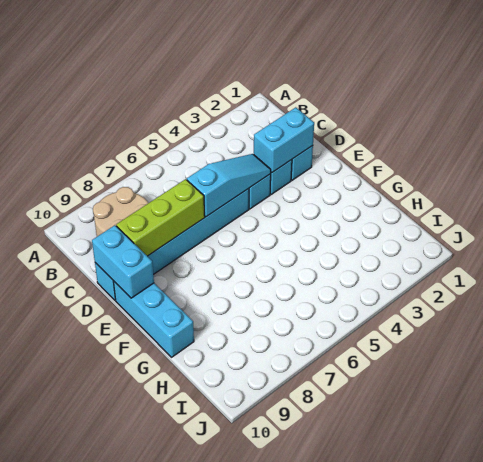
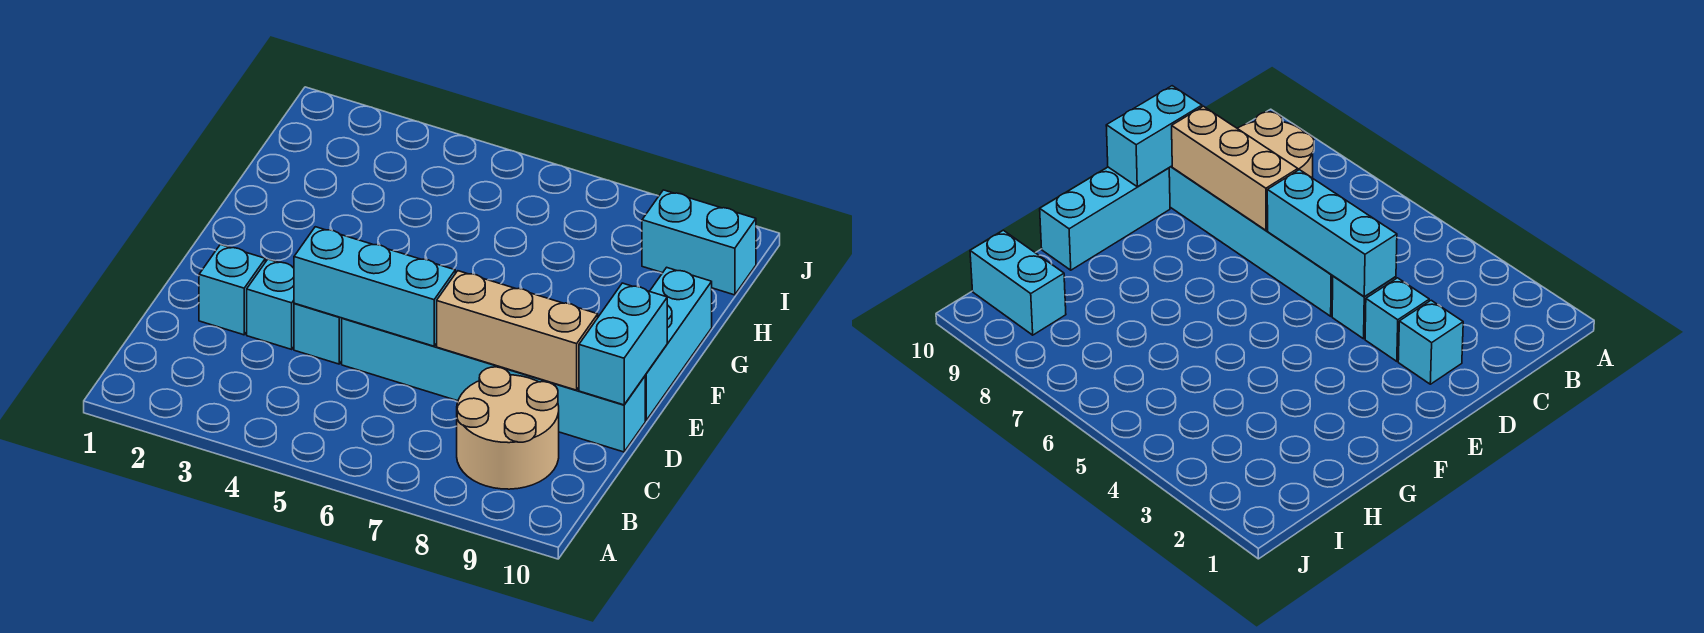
cyan 1x2 brick [254,107,314,173] -> cyan 1x2 brick moved to [642,190,756,295]
cyan 1x3 slope [187,154,271,217] -> cyan 1x3 brick [294,227,455,346]
lime 1x3 brick [116,179,205,256] -> tan 1x3 brick [437,271,598,390]

